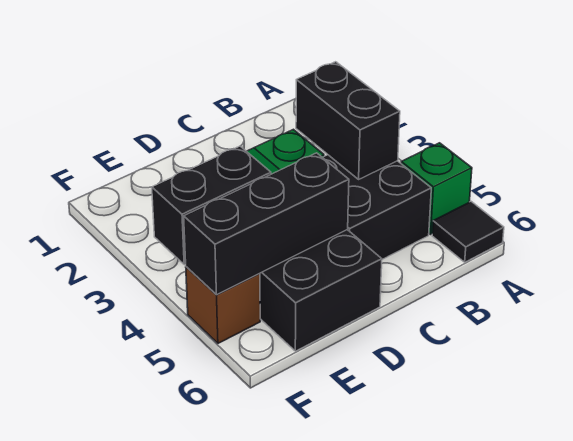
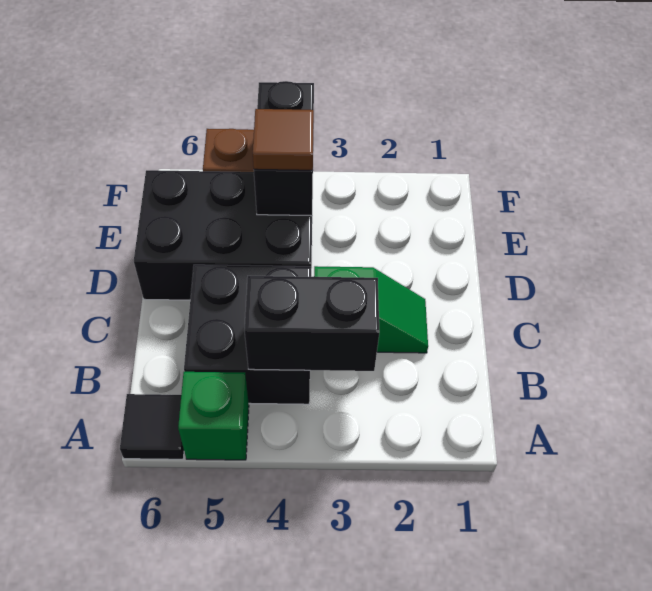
black 1x3 brick [184,153,349,295] -> none
none -> brown 1x1 tile [253,109,314,170]

